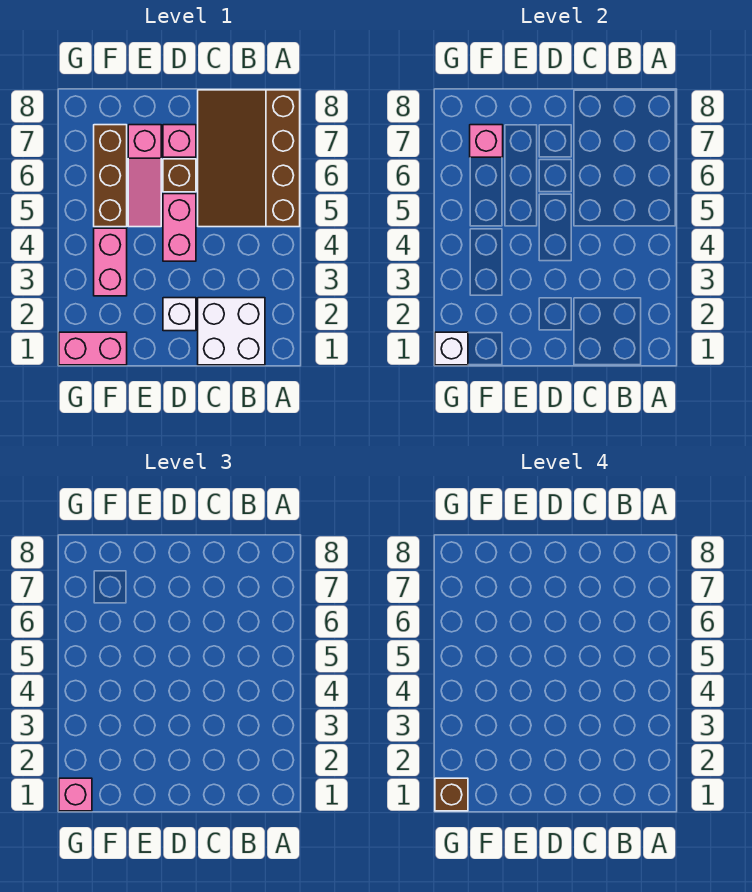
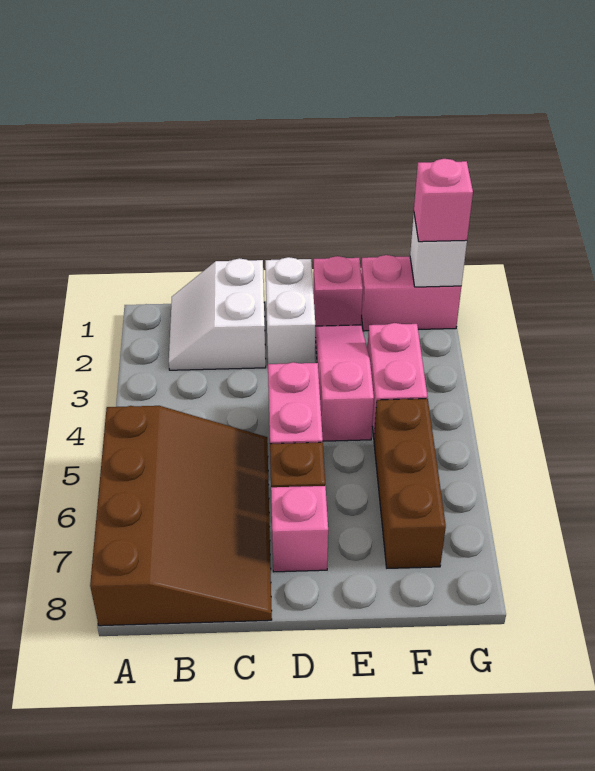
white 2x2 brick [198,298,265,365] -> white 2x2 slope [169,258,266,370]
white 1x1 brick [163,298,196,331] -> white 1x2 brick [265,257,315,364]
pink 1x3 slope [128,125,161,227] -> pink 1x3 slope moved to [315,325,374,441]
pink 1x1 brick [470,125,503,157] -> pink 1x1 brick moved to [313,256,363,326]
brown 1x1 brick [435,778,468,811] -> none

